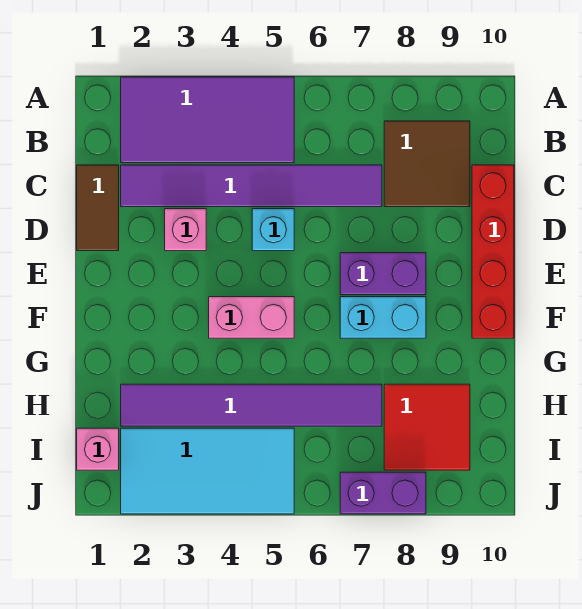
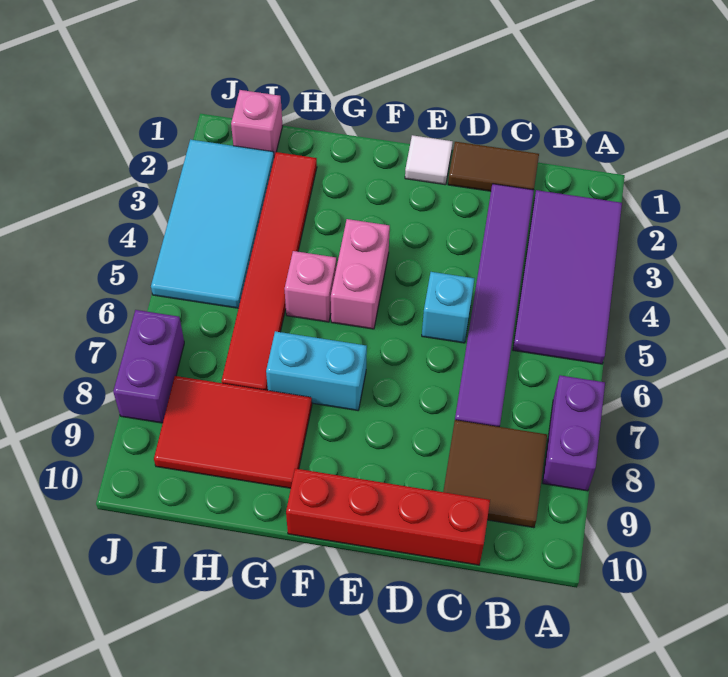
pink 1x1 brick [165,209,206,251] -> pink 1x1 brick moved to [285,251,336,322]
none -> white 1x1 tile [405,135,453,185]
purple 1x2 brick [340,253,426,295] -> purple 1x2 brick moved to [543,375,605,491]
cyan 1x2 brick [340,297,426,338] -> cyan 1x2 brick turned to [266,331,367,410]
purple 1x6 tile [121,384,382,426] -> red 1x6 tile [221,152,317,390]
red 2x2 tile [384,384,470,470] -> red 2x3 tile [154,376,312,488]

